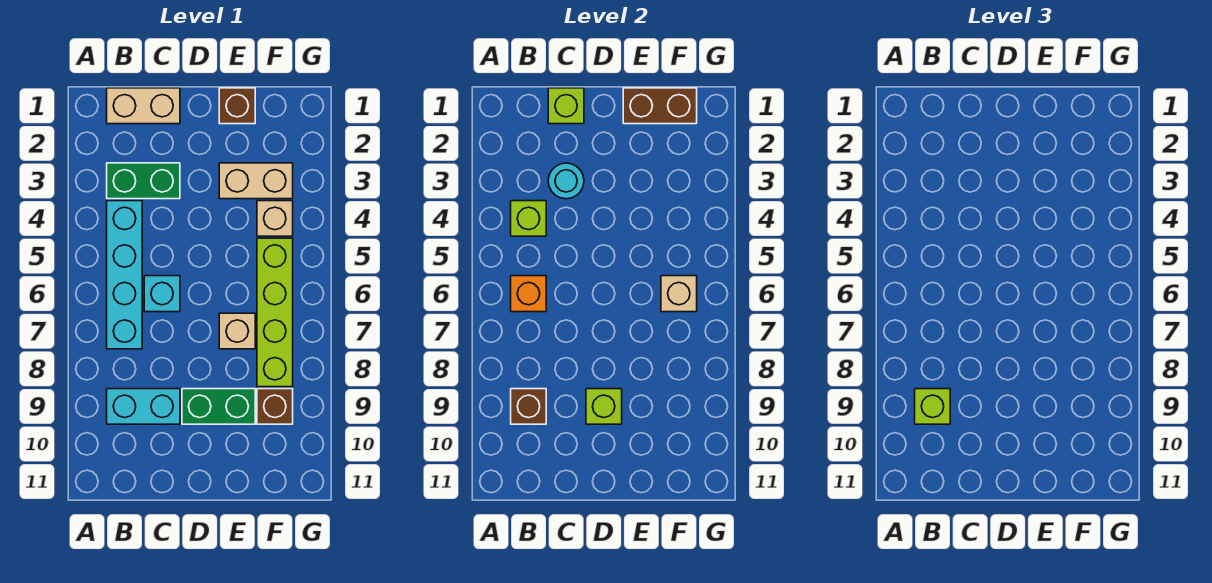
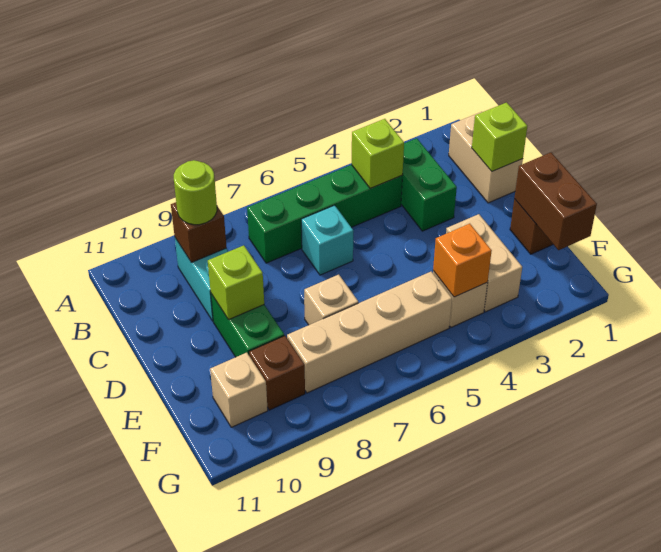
cyan 1x4 brick [107,201,142,349] -> green 1x4 brick [247,165,402,263]
orange 1x1 brick [511,276,546,312] -> orange 1x1 brick moved to [433,224,492,297]
lime 1x1 brick [915,389,950,424] -> lime 1x1 round brick [174,160,217,225]
cyan 1x1 round brick [548,163,584,199] -> none
lime 1x4 brick [257,238,293,387] -> tan 1x4 brick [287,272,452,393]
tan 1x1 brick [661,276,697,312] -> tan 1x1 brick moved to [210,353,268,427]

